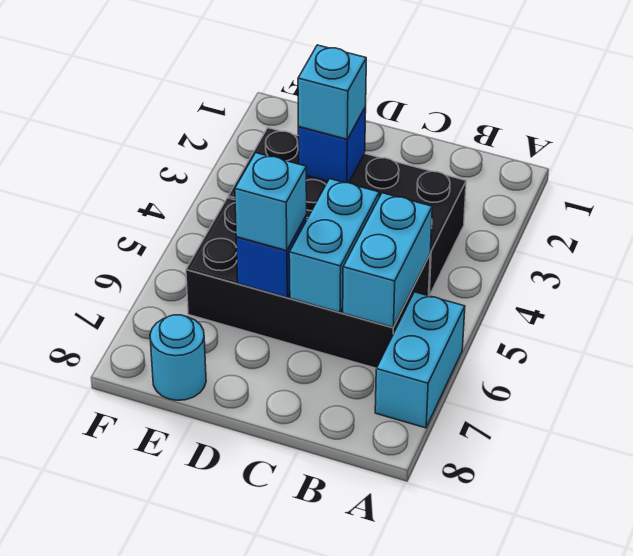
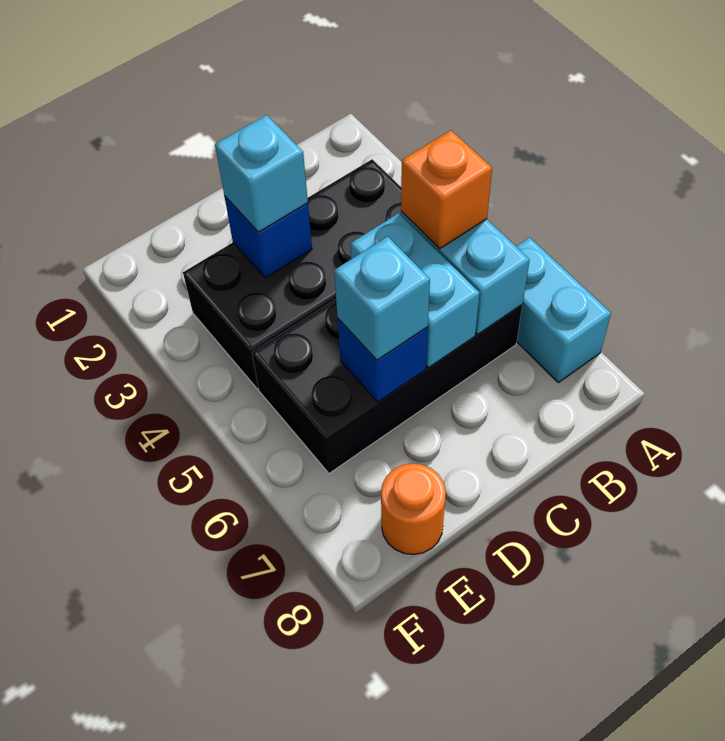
none -> orange 1x1 brick [401,130,492,249]
cyan 1x1 round brick [150,315,206,400] -> orange 1x1 round brick [381,463,446,555]

